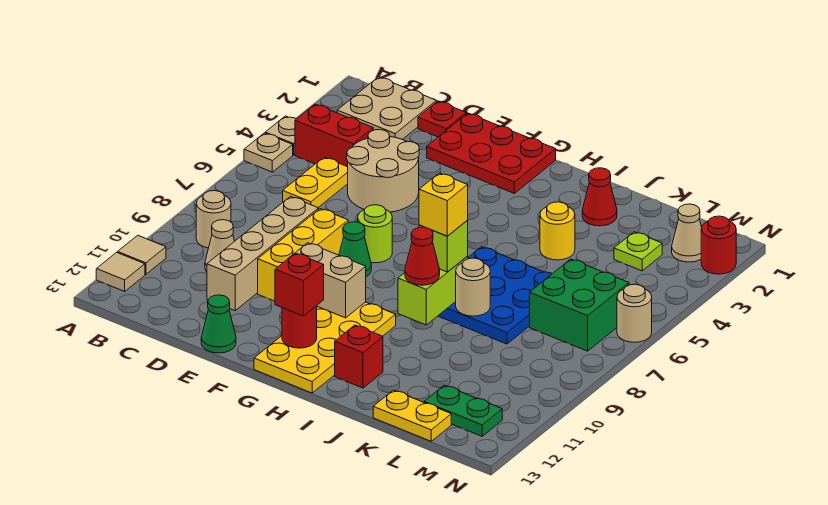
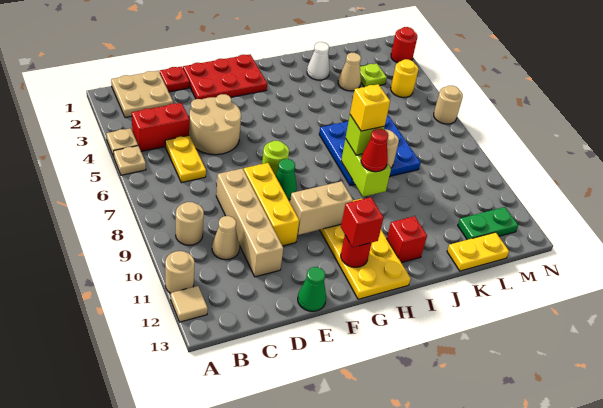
tan 1x1 tile [118,235,166,274] -> tan 1x1 round brick [165,251,195,293]
red 1x1 cone [582,168,617,226] -> white 1x1 cone [307,42,330,80]
yellow 1x1 round brick [540,202,575,260] -> yellow 1x1 round brick moved to [391,59,418,97]
green 2x2 brick [530,259,629,351] -> none
tan 1x1 cone [672,204,702,262] -> tan 1x1 cone moved to [338,53,361,91]

